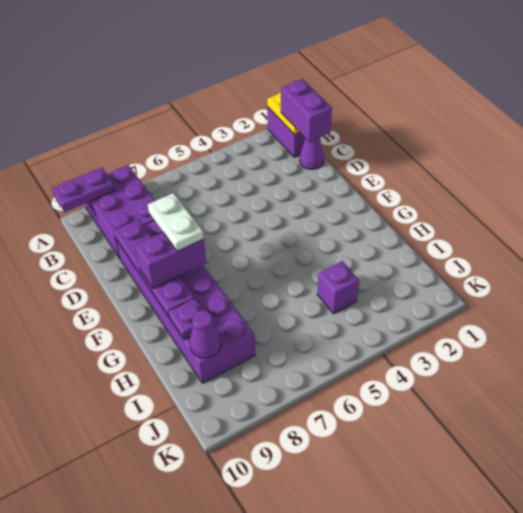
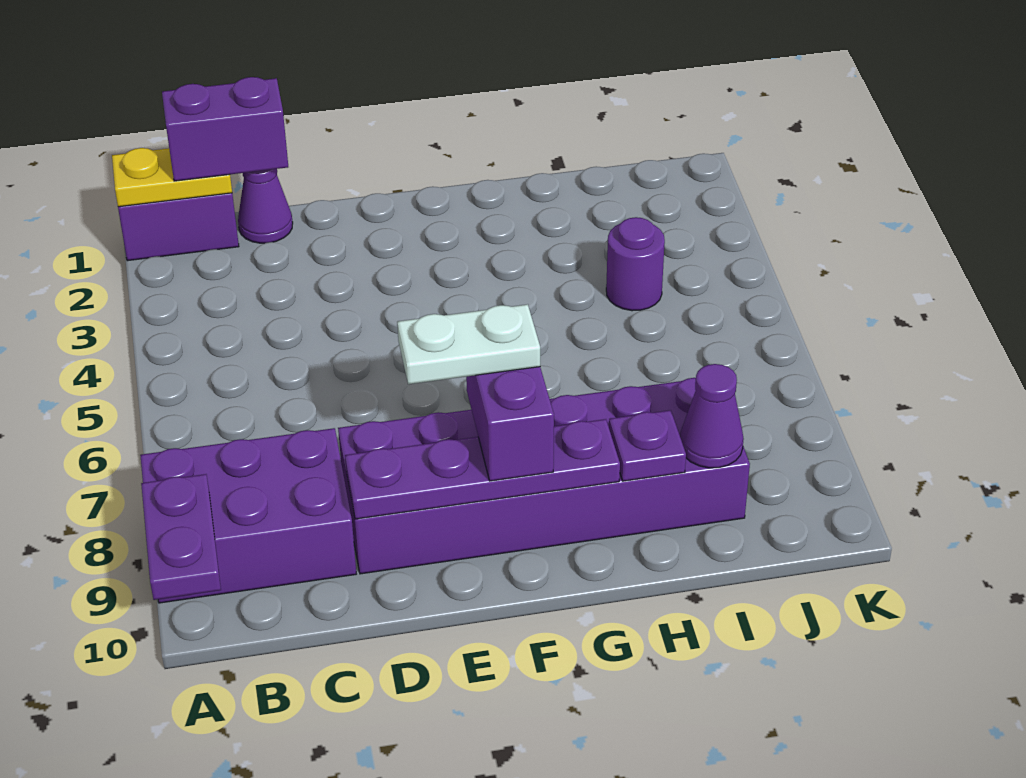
purple 1x1 brick [317,261,359,314] -> purple 1x1 round brick [606,217,665,311]

